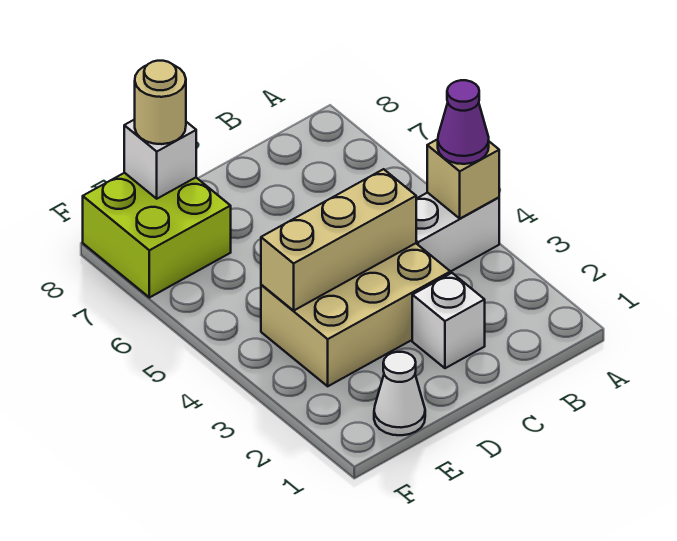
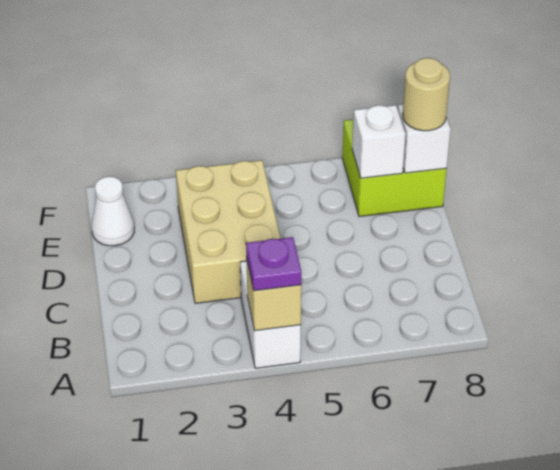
purple 1x1 cone [438,80,489,164] -> purple 1x1 plate [246,237,301,291]
white 1x1 brick [412,273,485,368] -> white 1x1 brick moved to [352,105,406,178]
tan 1x3 brick [261,169,416,311] -> none

